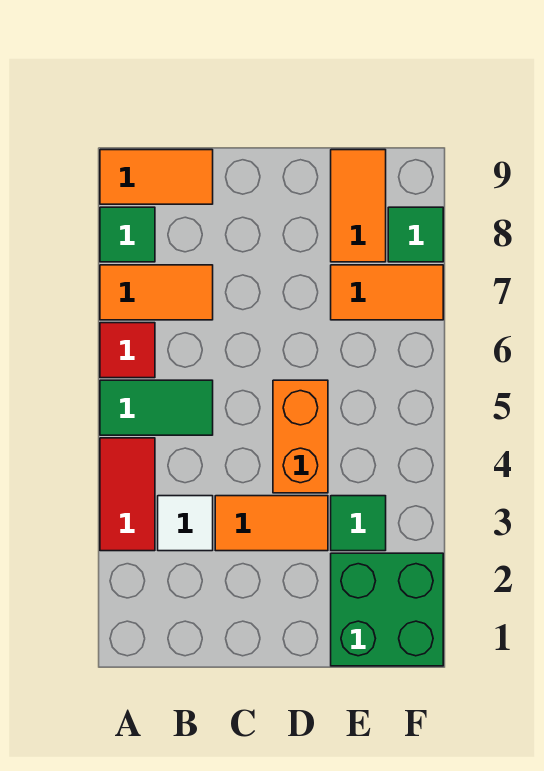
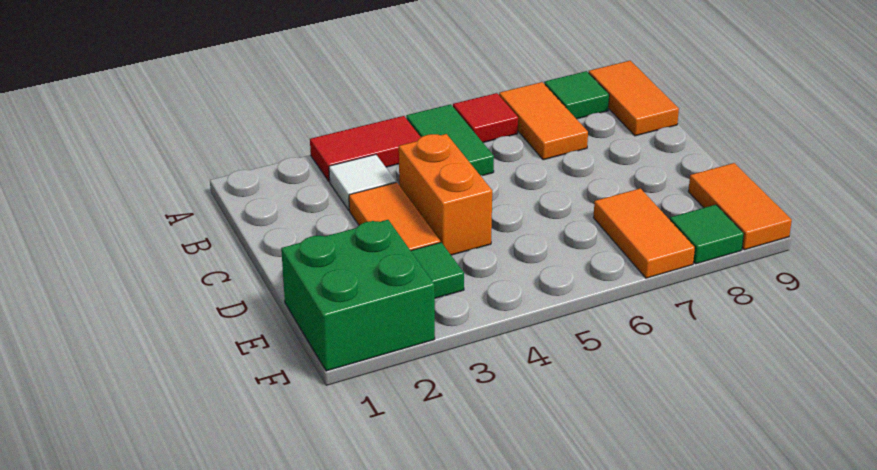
orange 1x2 brick [273,380,328,493] -> orange 1x2 brick turned to [399,134,492,255]
orange 1x2 tile [331,150,386,262] -> orange 1x2 tile turned to [688,163,792,250]

